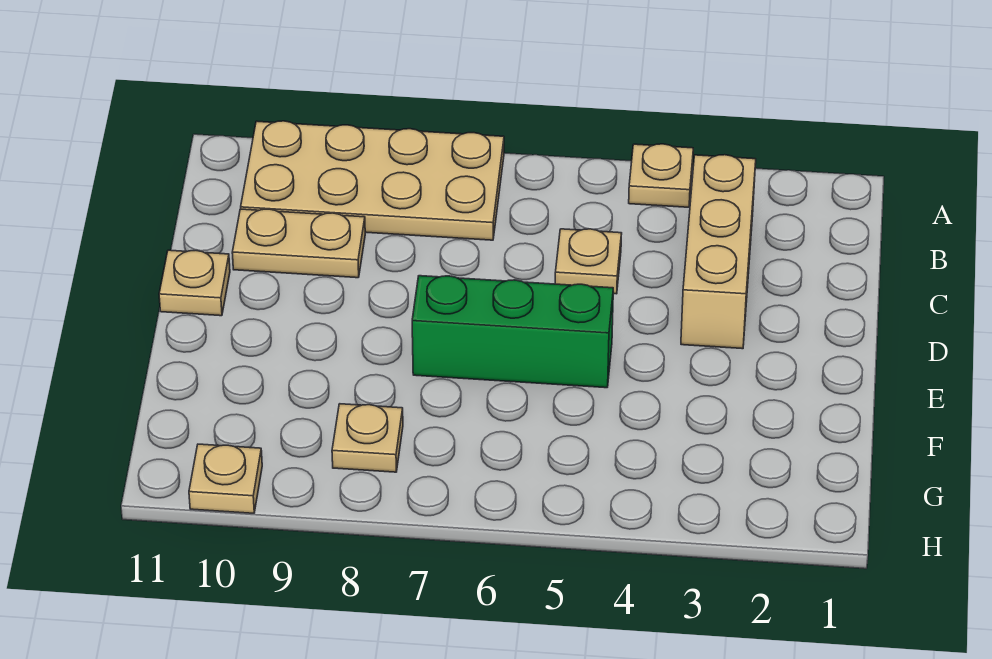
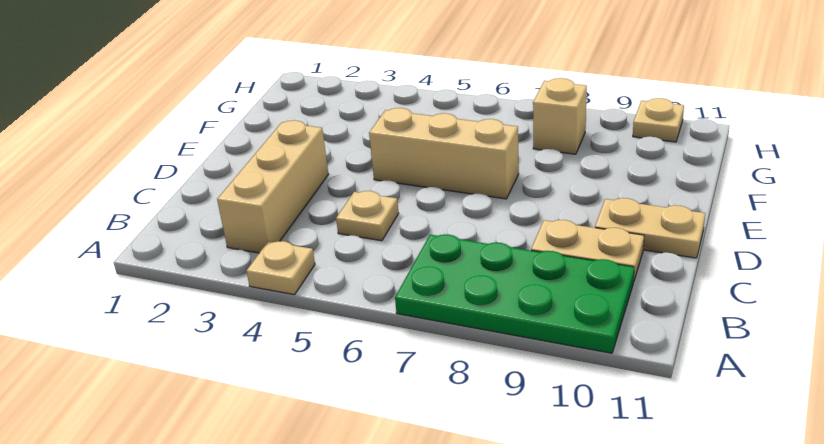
tan 2x4 plate [241,121,504,240] -> green 2x4 plate [395,234,634,353]
tan 1x1 plate [159,250,230,316] -> tan 1x2 plate [595,198,705,258]
green 1x3 brick [412,276,613,388] -> tan 1x3 brick [369,108,519,199]
tan 1x1 plate [332,404,403,472] -> tan 1x1 brick [533,78,587,154]

